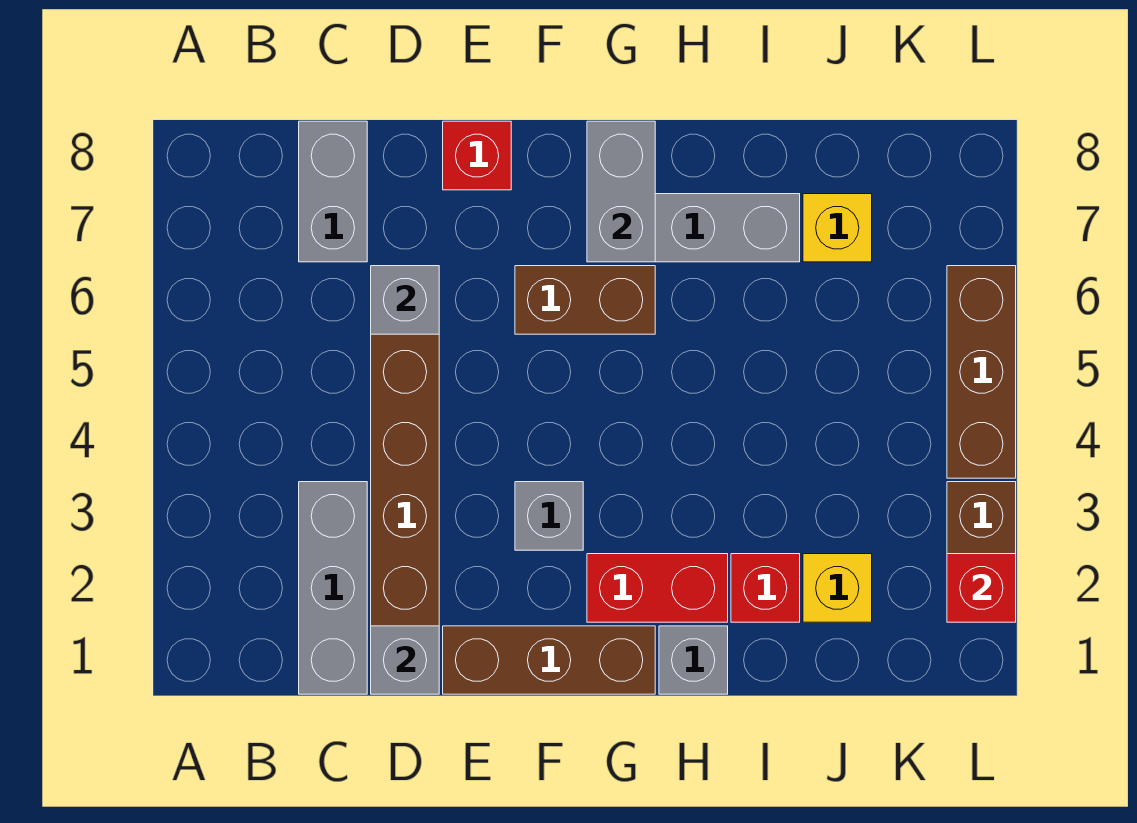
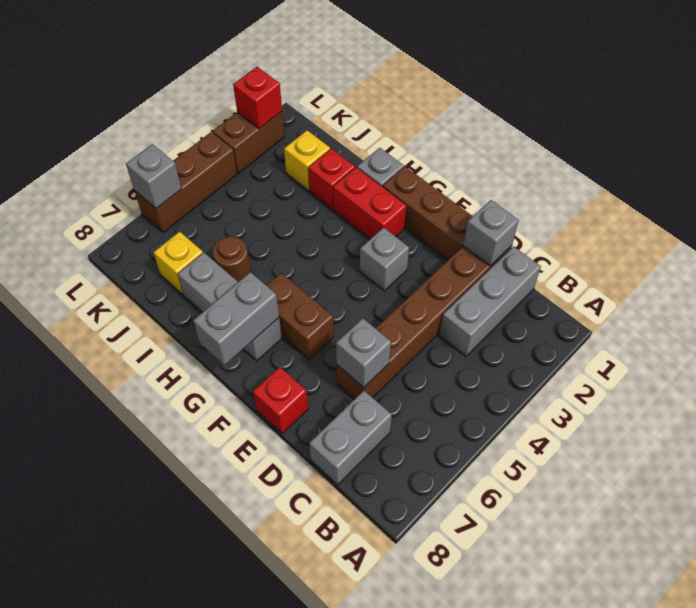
none -> brown 1x1 round brick [212,236,251,282]
none -> grey 1x1 brick [126,144,181,208]

